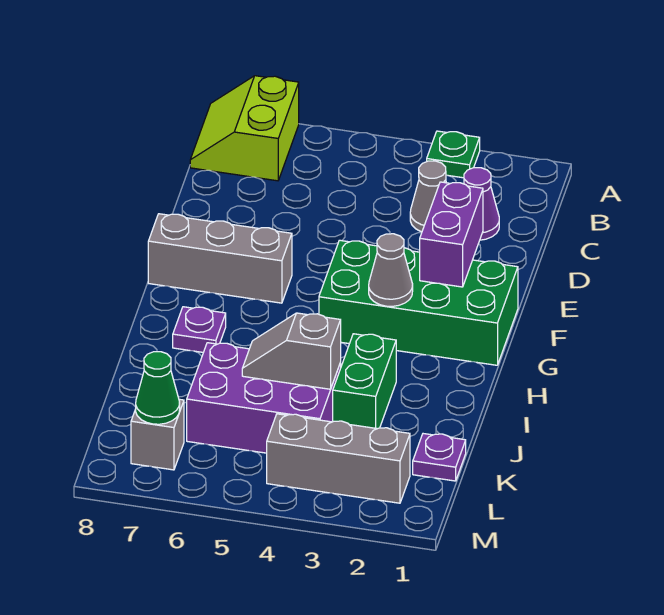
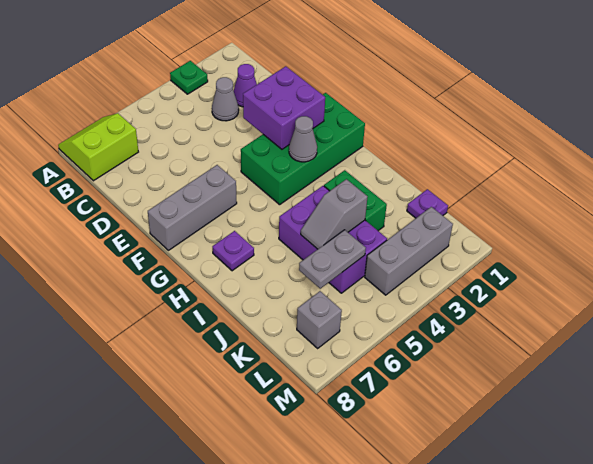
lime 2x2 slope [190,76,299,181] -> lime 2x2 slope turned to [58,113,138,181]
purple 1x2 brick [420,182,483,287] -> purple 2x2 brick [243,66,325,149]
purple 2x3 brick [187,343,341,453] -> purple 2x3 brick turned to [279,186,387,293]
none -> grey 1x2 plate [299,230,366,289]
green 1x1 cone [136,352,180,424] -> none

